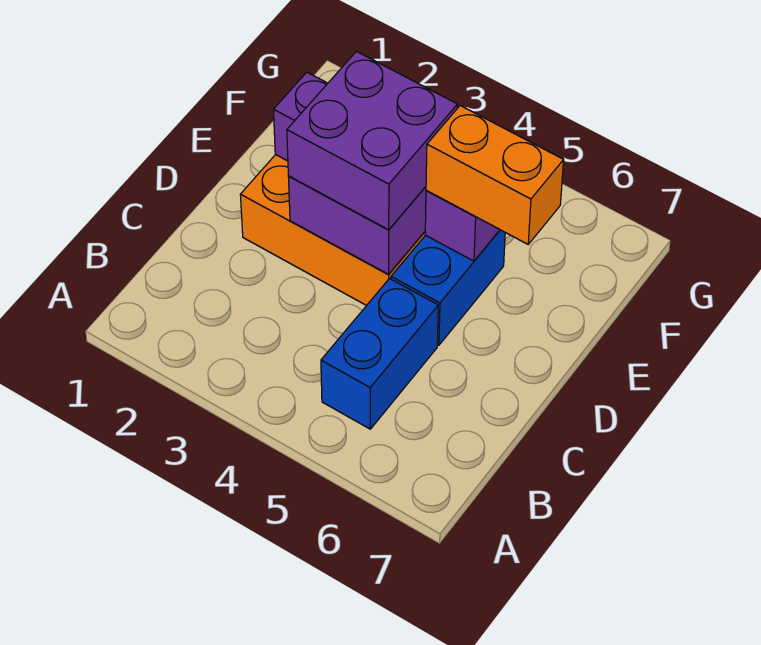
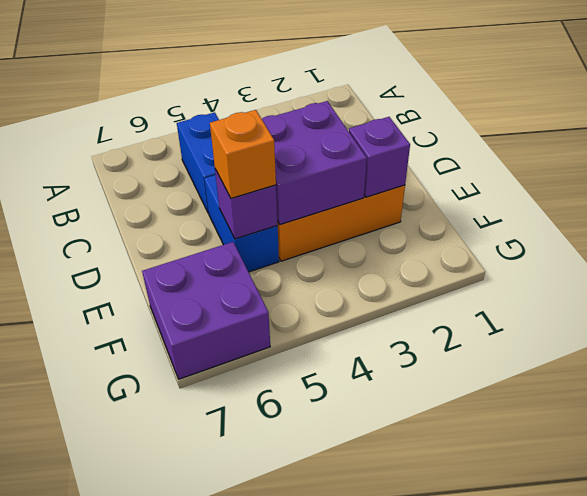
purple 2x2 brick [287,51,457,230] -> purple 2x2 brick moved to [142,242,270,379]
orange 1x2 brick [426,106,564,244] -> orange 1x1 brick [210,110,276,198]

